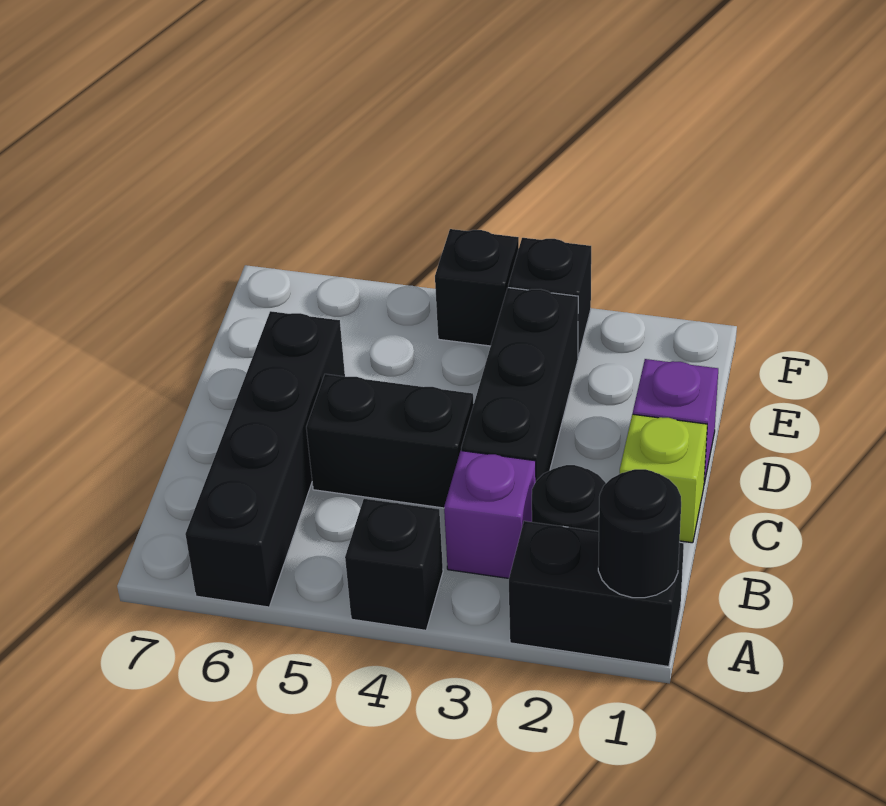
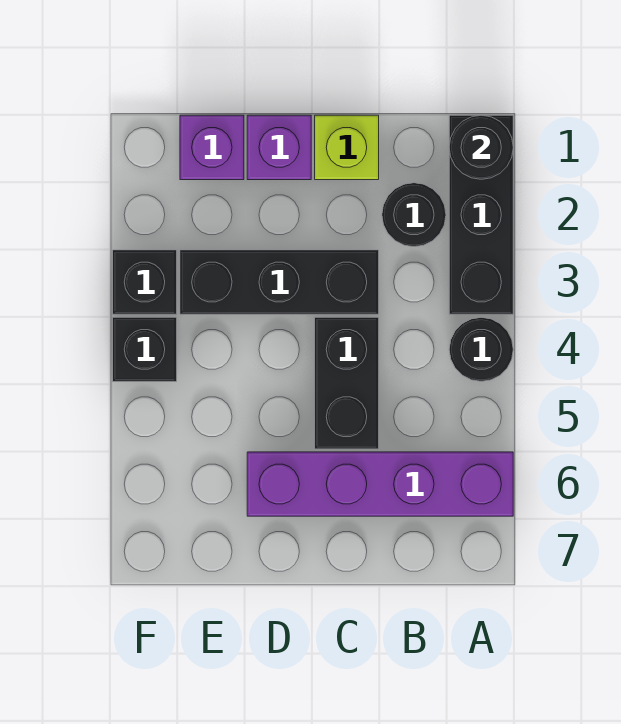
black 1x2 brick [509,521,684,666] -> black 1x3 brick [449,115,513,314]
black 1x1 brick [345,499,443,630] -> black 1x1 round brick [449,317,513,381]
black 1x4 brick [185,311,345,607] -> purple 1x4 brick [247,452,513,516]
purple 1x1 brick [444,451,536,578] -> purple 1x1 brick moved to [180,115,244,180]

